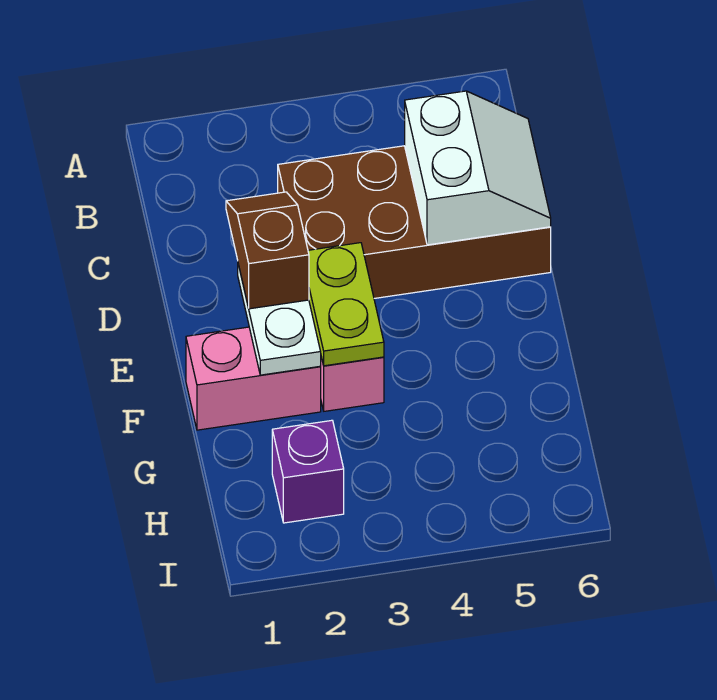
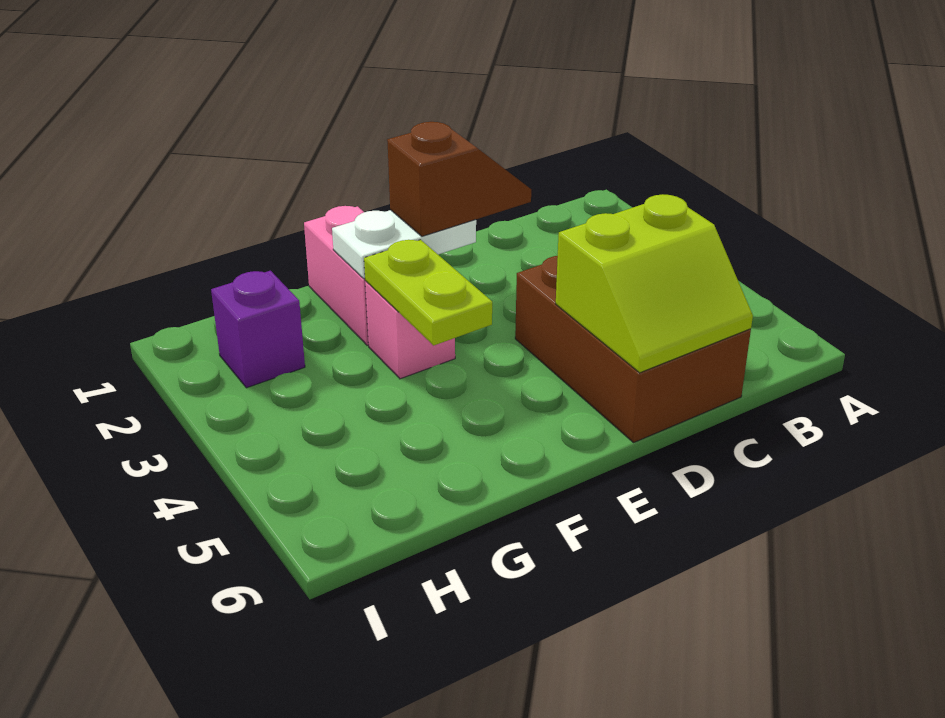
brown 2x4 brick [278,146,551,298] -> brown 2x3 brick [515,256,751,442]
white 2x2 slope [405,91,551,245] -> lime 2x2 slope [556,194,753,373]
lime 1x2 plate [308,243,384,366] -> lime 1x2 plate turned to [364,240,492,345]

